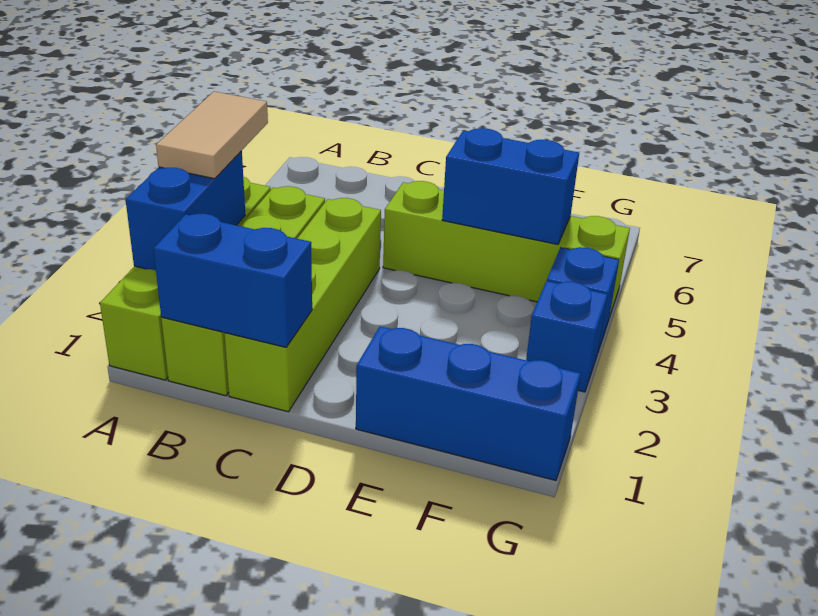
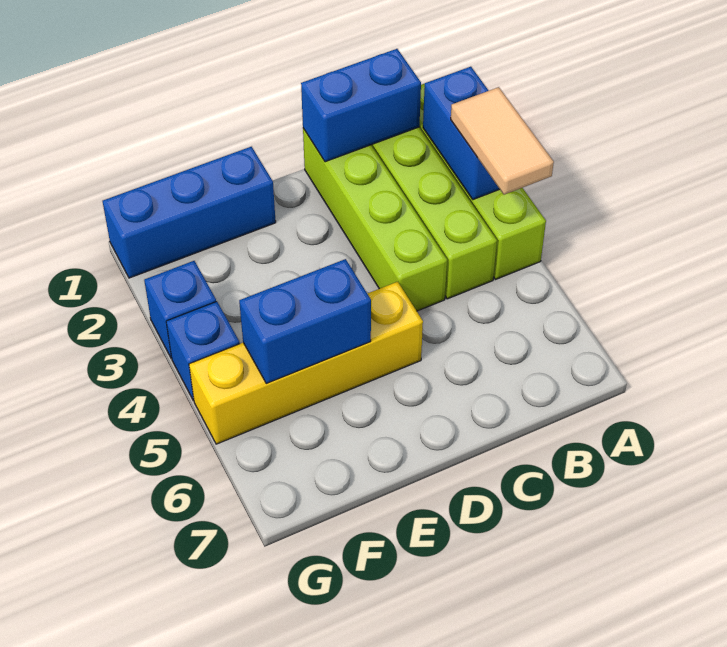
lime 1x4 brick [383,181,630,317] -> yellow 1x4 brick [189,282,423,444]

